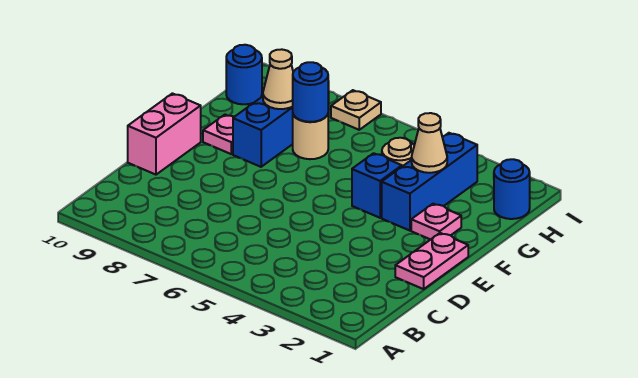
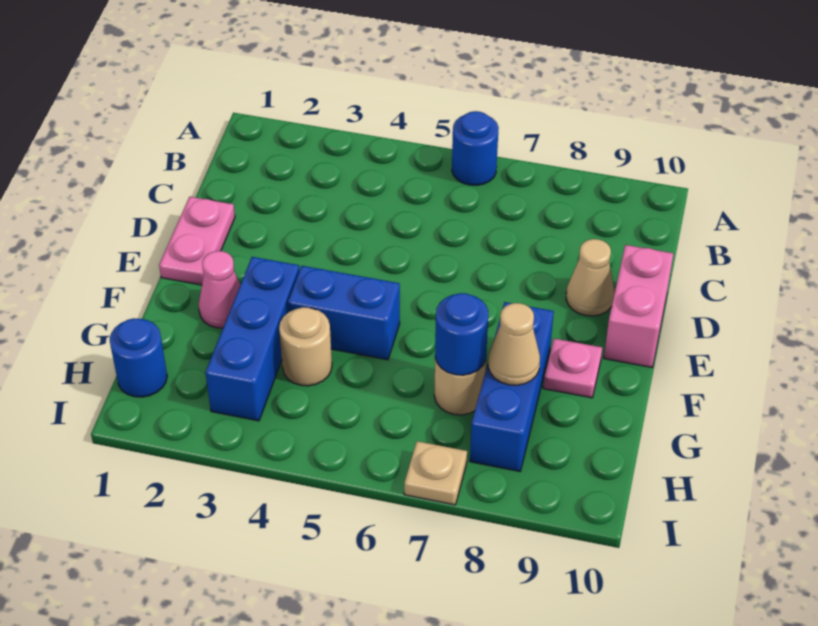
pink 1x1 plate [411,204,461,240] -> pink 1x1 cone [199,251,240,328]
blue 1x1 brick [352,153,402,218] -> blue 1x2 brick [288,266,400,360]
tan 1x1 cone [412,113,447,173] -> tan 1x1 cone moved to [566,239,614,316]
blue 1x1 round brick [226,45,262,104] -> blue 1x1 round brick moved to [452,111,499,185]

